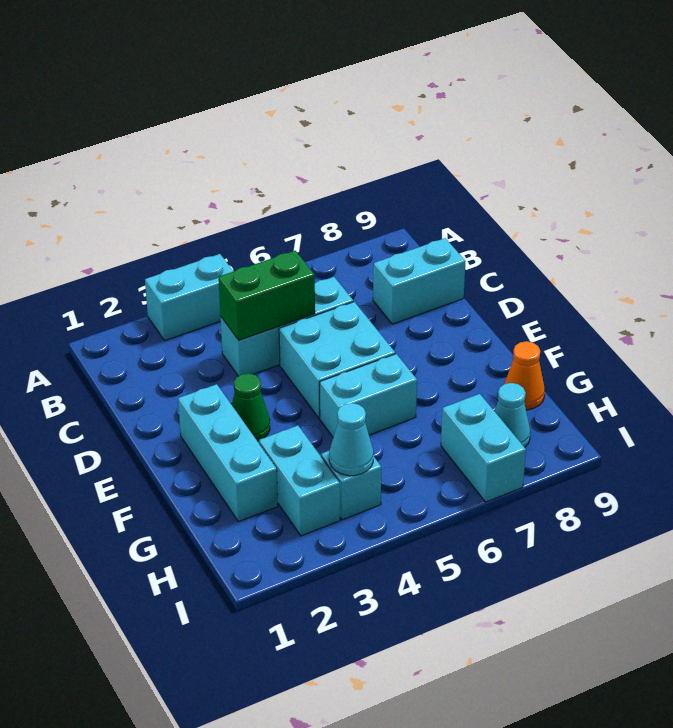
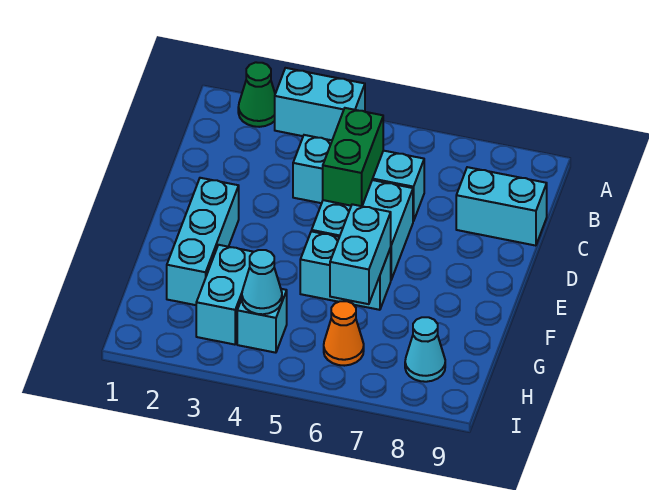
green 1x2 brick [219,251,315,340] -> green 1x2 brick turned to [323,108,383,206]
green 1x1 cone [232,373,270,441] -> green 1x1 cone moved to [238,62,275,127]
orange 1x1 cone [504,341,545,410] -> orange 1x1 cone moved to [324,301,364,366]
cyan 1x2 brick [441,394,526,502] -> cyan 1x2 brick moved to [330,204,391,304]

